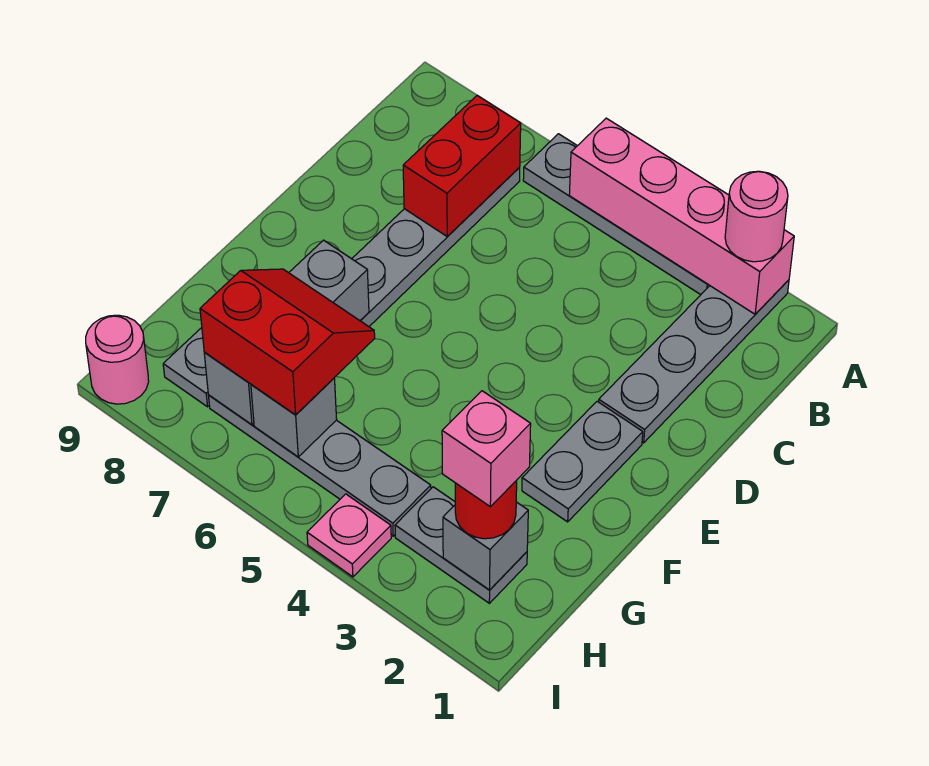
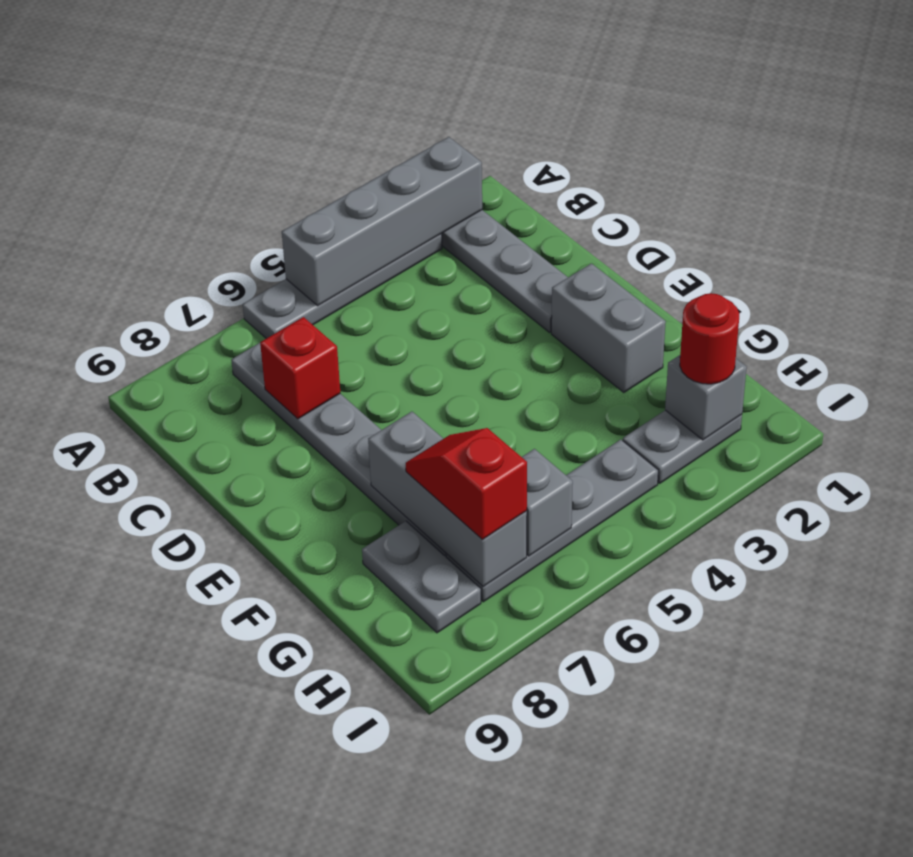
pink 1x4 brick [569,118,794,314] -> grey 1x4 brick [282,137,482,306]
pink 1x1 round brick [725,171,788,262] -> none
red 1x2 brick [403,95,521,237] -> red 1x1 brick [260,317,340,419]
grey 1x2 plate [522,401,643,522] -> grey 1x2 brick [551,263,666,392]
red 2x2 slope [200,269,375,415] -> red 1x2 slope [406,428,527,539]
pink 1x1 brick [442,391,531,507] -> none
pink 1x1 plate [307,494,391,577] -> none
pink 1x1 round brick [86,315,149,404] -> none

